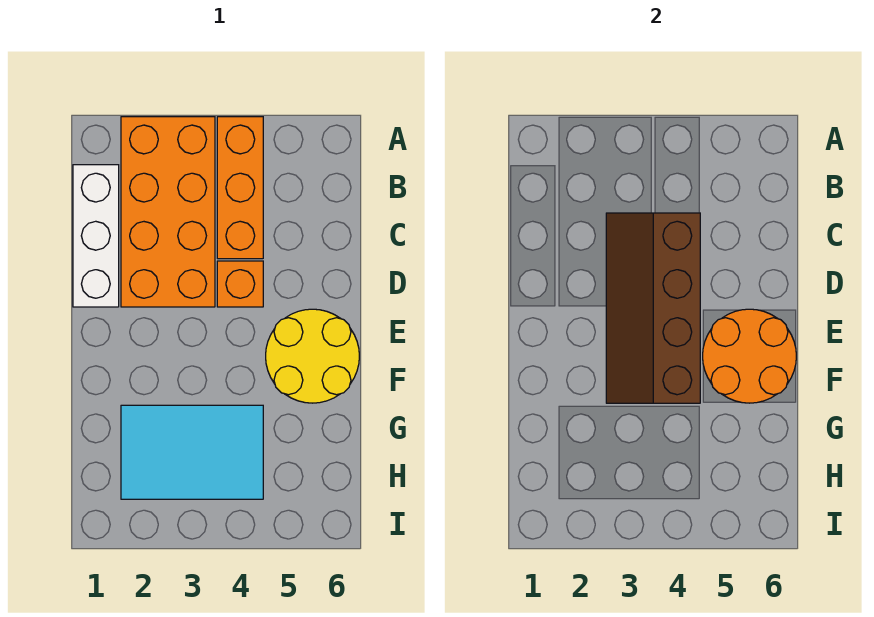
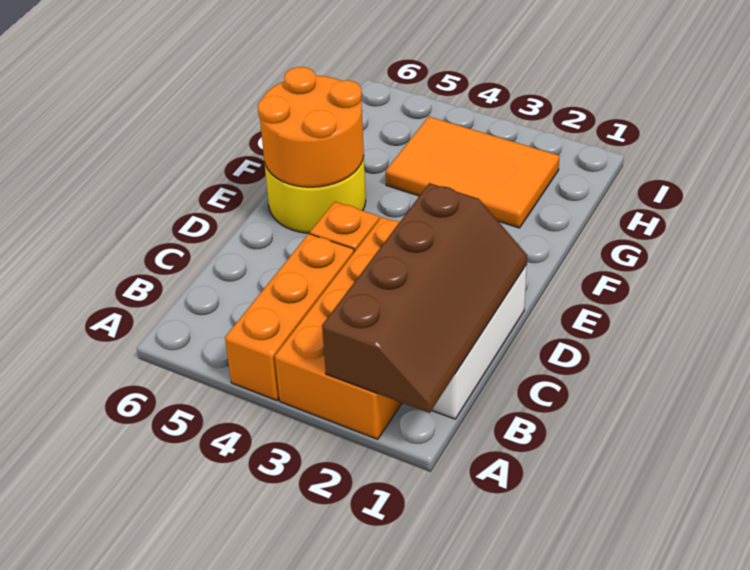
brown 2x4 slope [606,213,700,403] -> brown 2x4 slope moved to [322,183,527,413]
cyan 2x3 tile [121,405,263,499] -> orange 2x3 tile [386,117,560,228]

